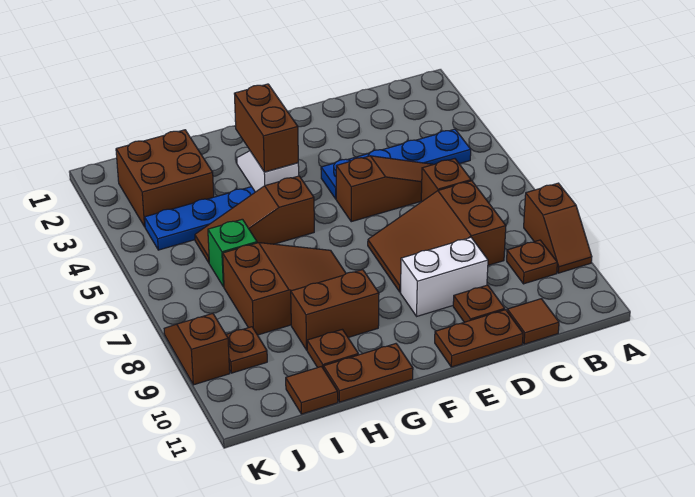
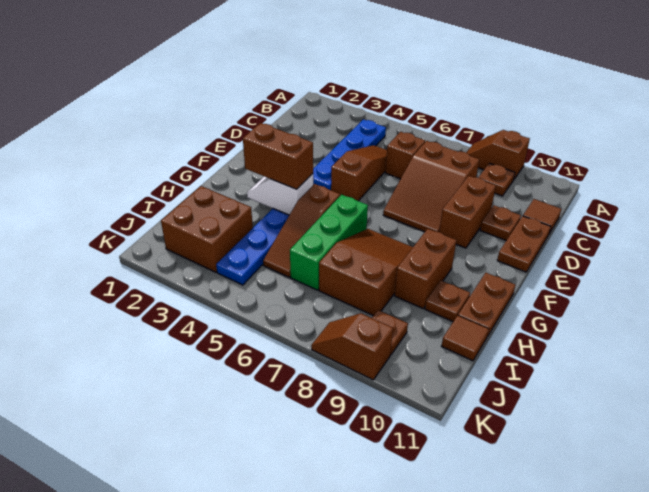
brown 1x2 slope [524,183,592,273] -> brown 1x2 slope turned to [466,130,530,180]
white 1x2 brick [400,237,488,316] -> brown 1x2 brick [439,176,496,248]
green 1x1 brick [208,219,257,287] -> green 1x3 brick [290,195,368,290]

